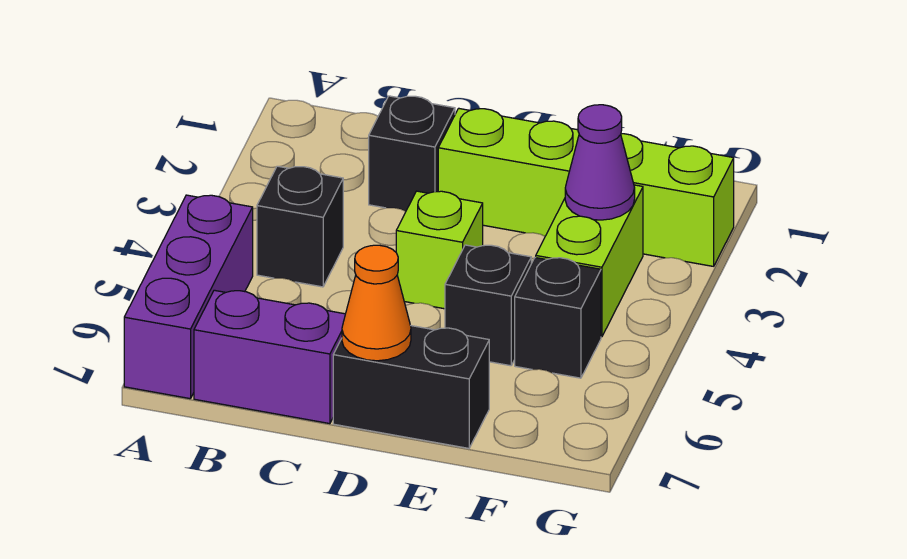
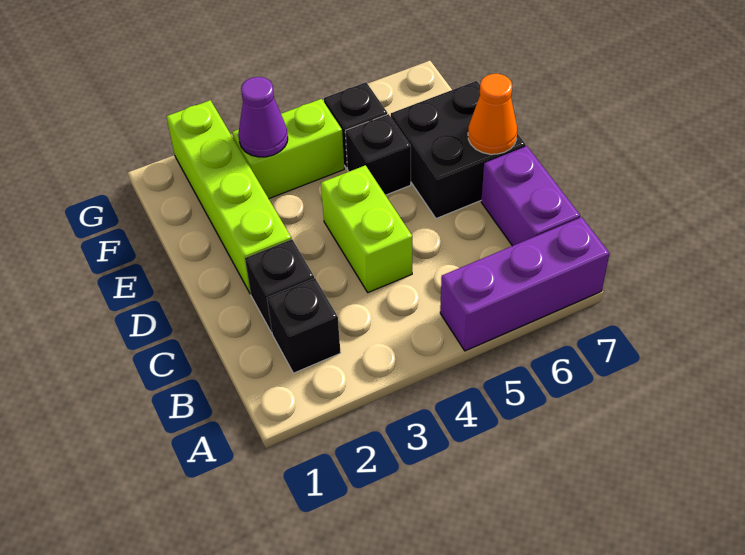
black 1x1 brick [257,166,343,287] -> black 1x1 brick moved to [267,278,341,373]
lime 1x1 brick [396,191,483,309] -> lime 1x2 brick [321,165,412,292]
black 1x2 brick [333,326,489,448] -> black 2x2 brick [391,81,526,219]

